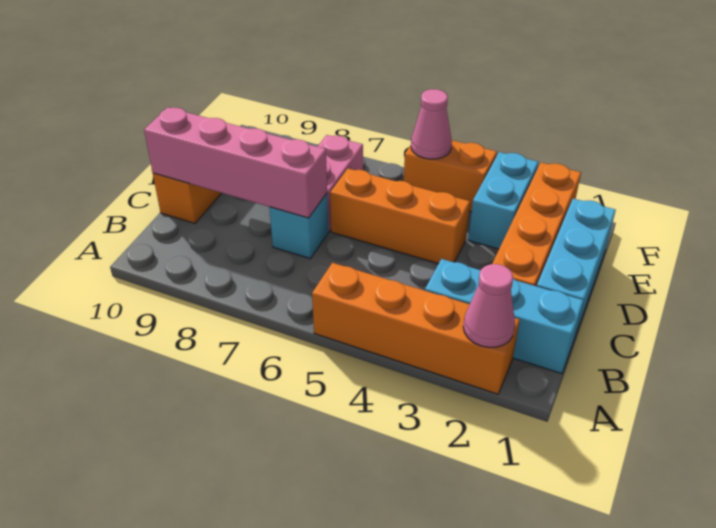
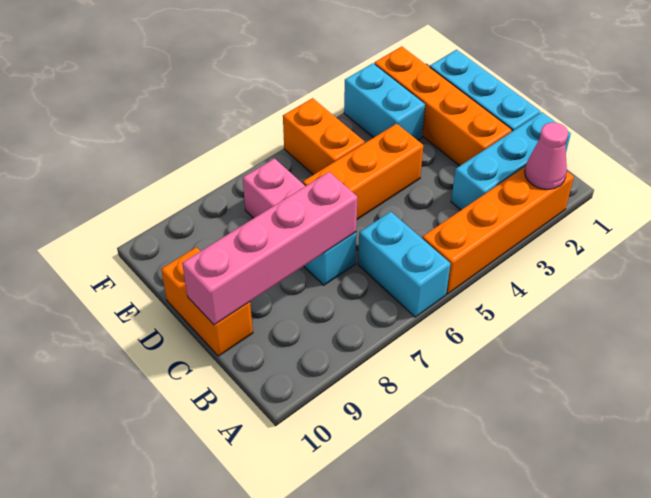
none -> cyan 1x2 brick [358,212,451,317]
orange 1x2 brick [404,140,497,212] -> orange 1x2 brick turned to [283,98,364,175]
pink 1x1 cone [411,89,452,159] -> none

